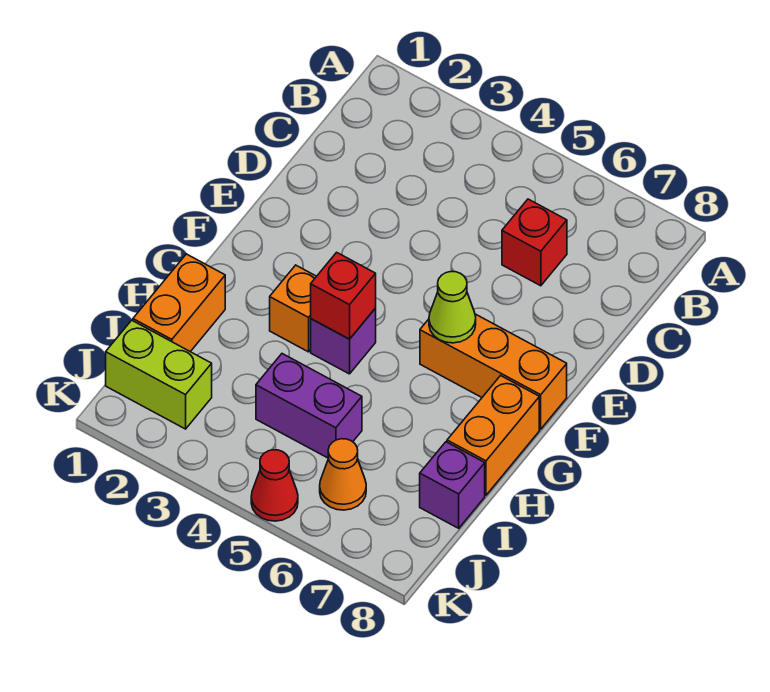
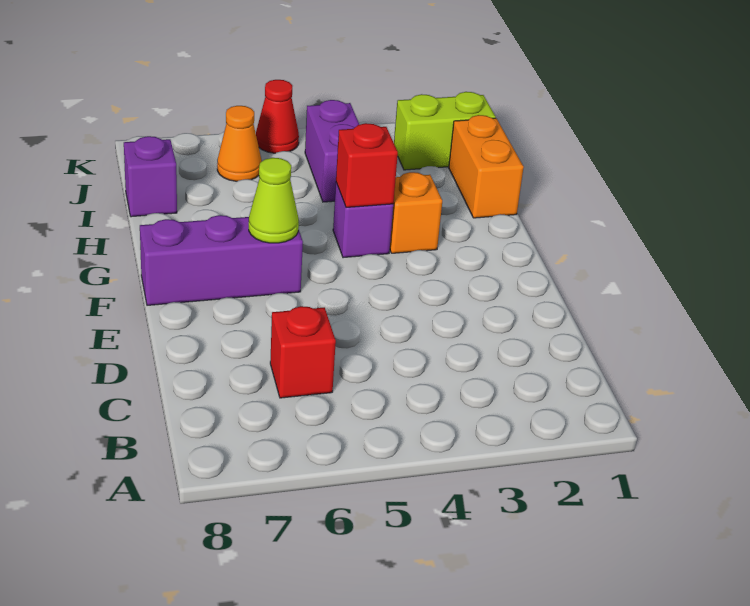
orange 1x3 brick [420,314,567,429] -> purple 1x3 brick [140,215,303,305]
orange 1x2 brick [447,376,539,495] -> none
purple 1x2 brick [256,354,362,458] -> purple 1x2 brick turned to [305,100,359,202]

